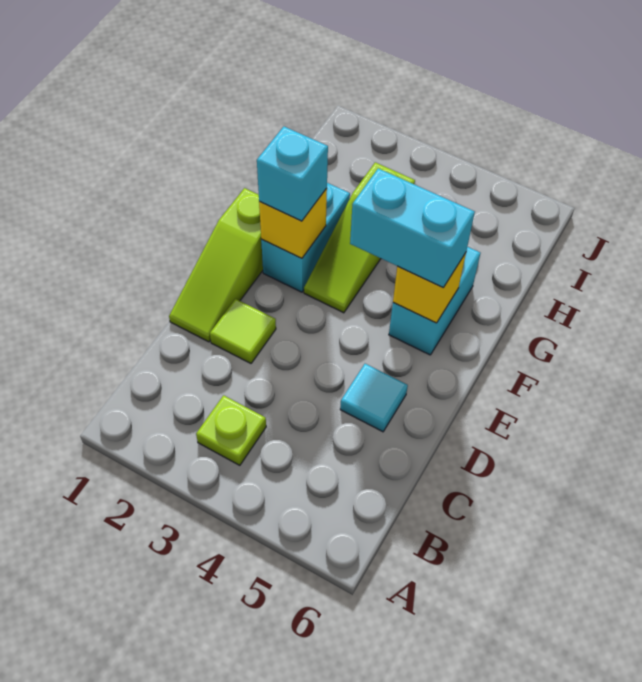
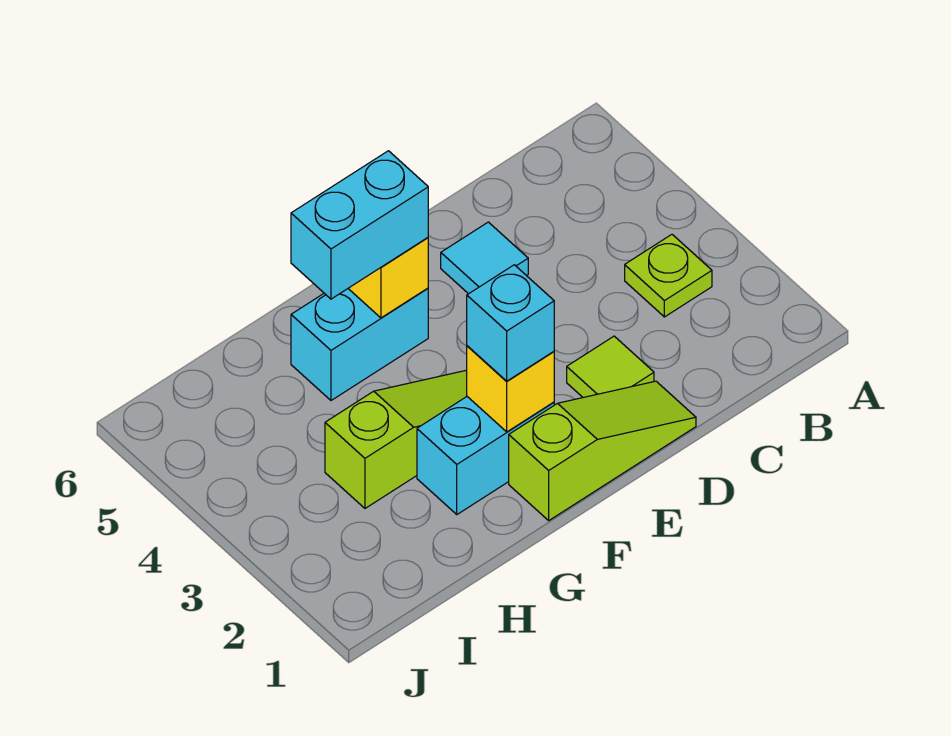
cyan 1x2 brick [350,169,475,287] -> cyan 1x2 brick turned to [291,151,428,299]

